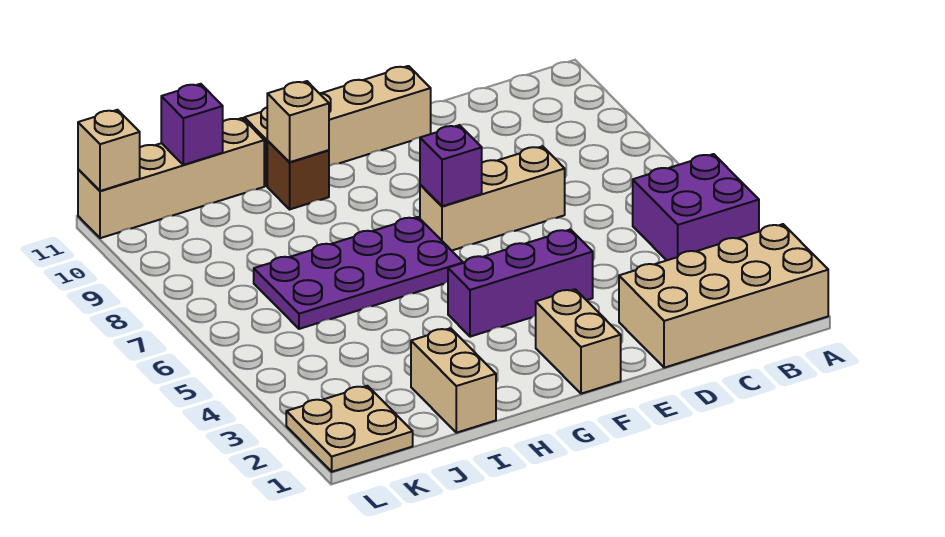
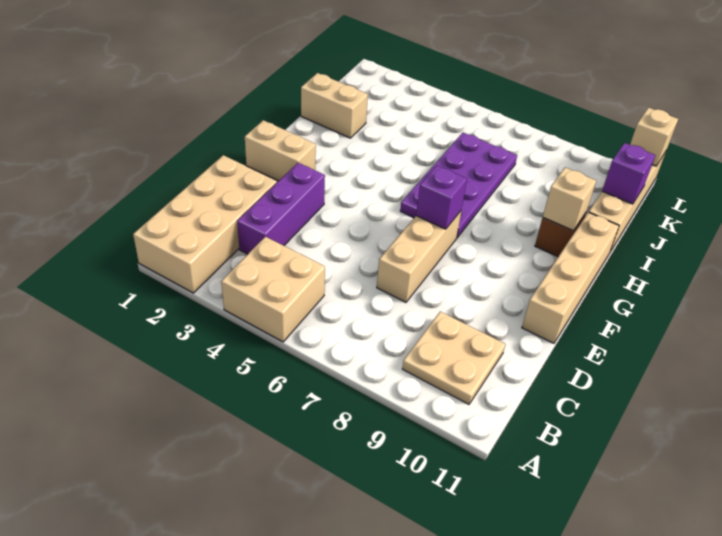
purple 2x2 brick [633,154,759,260] -> tan 2x2 brick [221,237,325,342]
purple 1x3 brick [448,230,593,337] -> purple 1x3 brick moved to [237,163,325,254]
tan 2x2 plate [286,386,413,472] -> tan 2x2 plate moved to [402,312,505,404]

